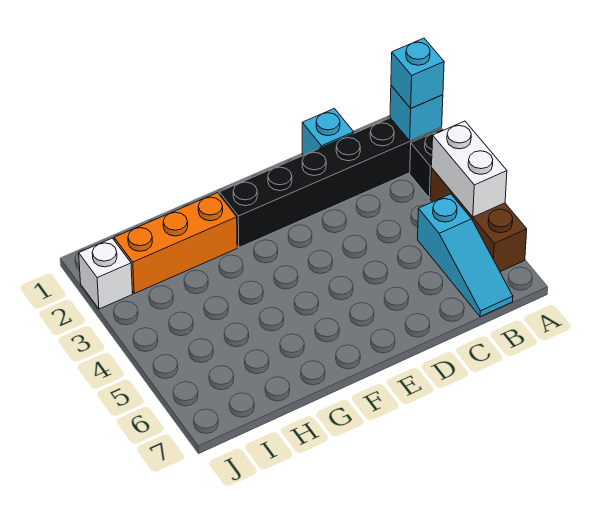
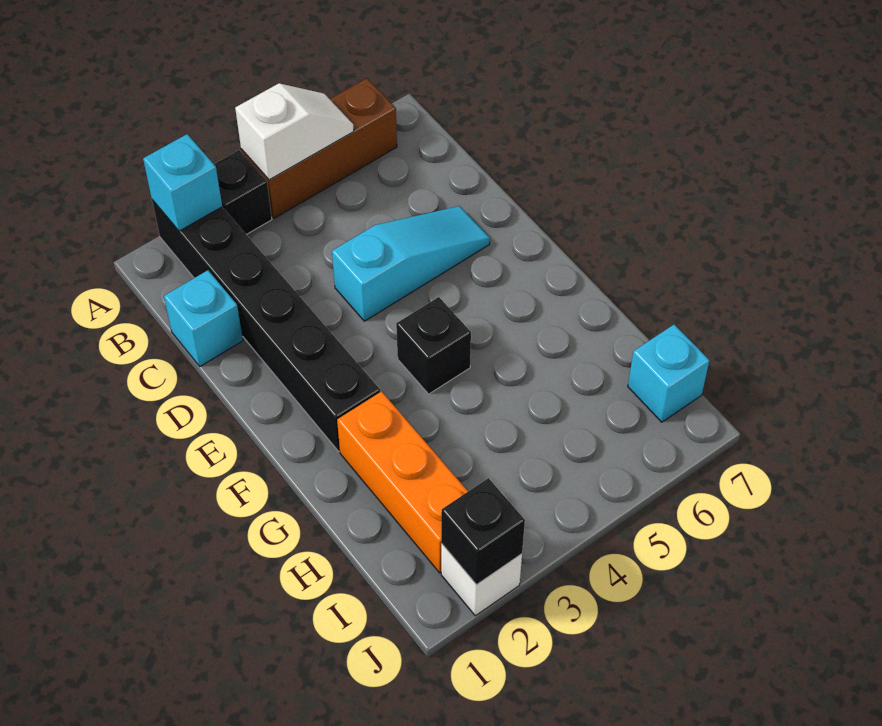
cyan 1x1 brick [391,38,444,108] -> cyan 1x1 brick moved to [628,325,710,422]
white 1x2 brick [432,121,507,217] -> white 1x2 slope [235,83,354,180]
cyan 1x3 slope [417,194,513,317] -> cyan 1x3 slope moved to [332,206,490,321]
none -> black 1x1 brick [396,297,471,394]
none -> black 1x1 brick [441,478,525,585]

